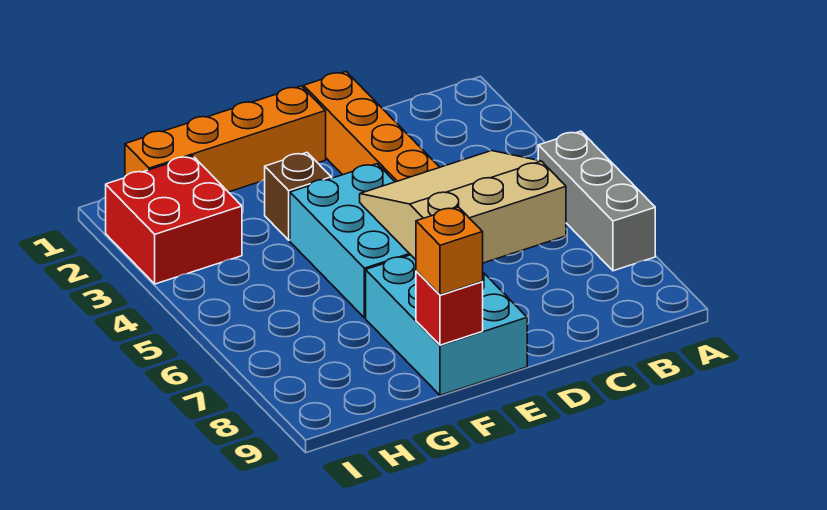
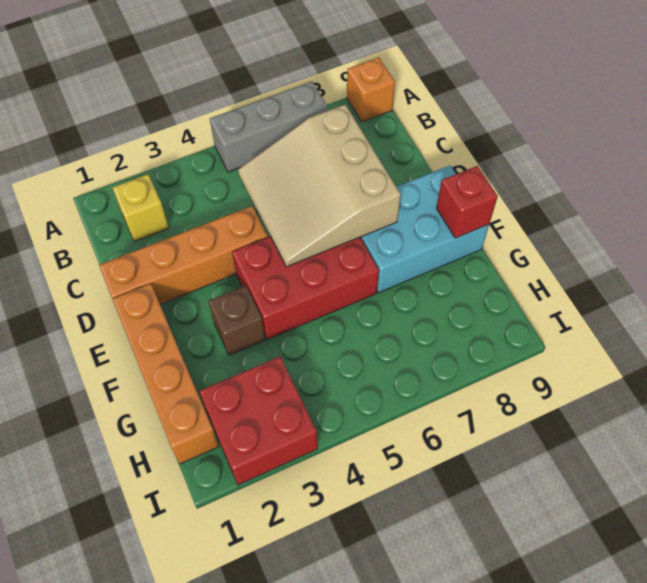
none -> yellow 1x1 brick [112,174,169,242]
cyan 2x3 brick [290,164,410,318] -> red 2x3 brick [232,236,379,339]
orange 1x1 brick [416,207,483,295] -> orange 1x1 brick moved to [347,57,395,122]

